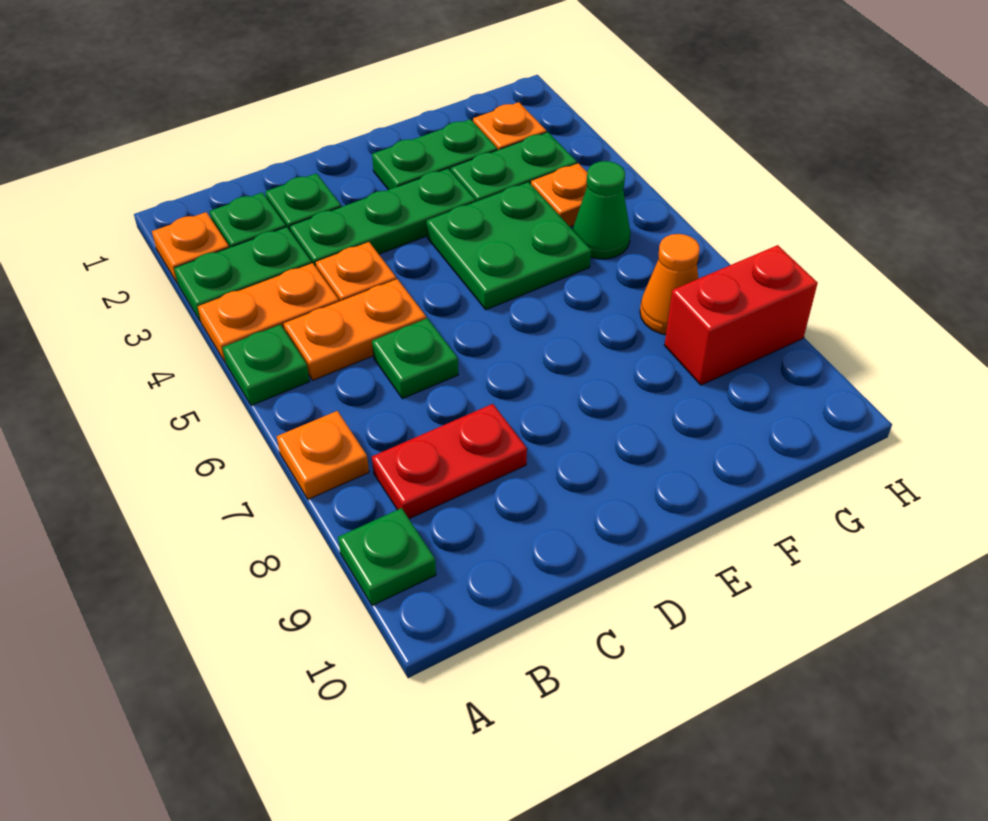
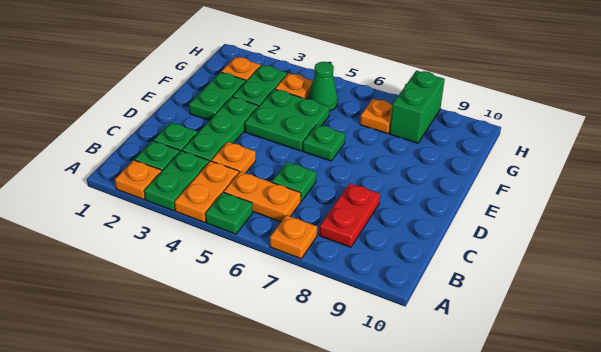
green 1x1 plate [338,508,436,606] -> green 1x1 plate moved to [303,124,345,161]
orange 1x2 plate [284,279,426,380] -> orange 1x2 plate turned to [224,172,301,222]
orange 1x1 cone [640,234,700,335] -> orange 1x1 plate [360,99,392,134]
red 1x2 brick [664,245,818,385] -> green 1x2 brick [390,71,445,143]

